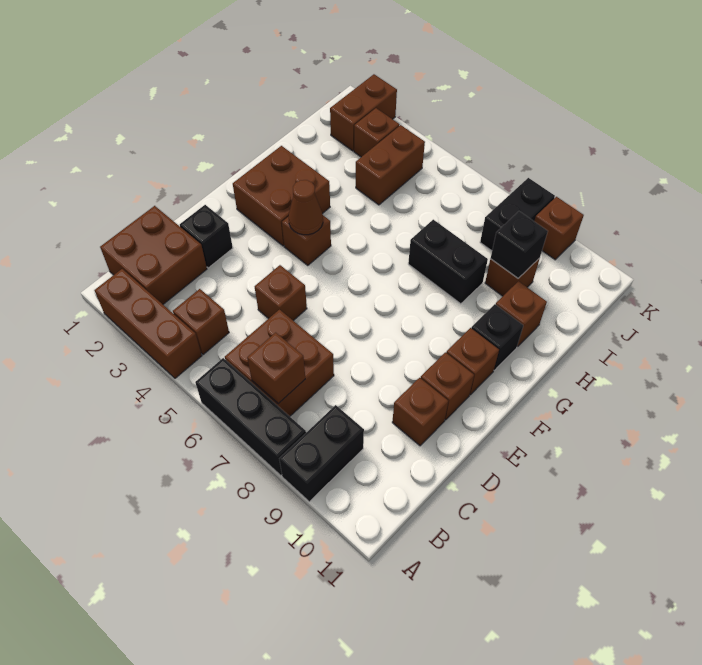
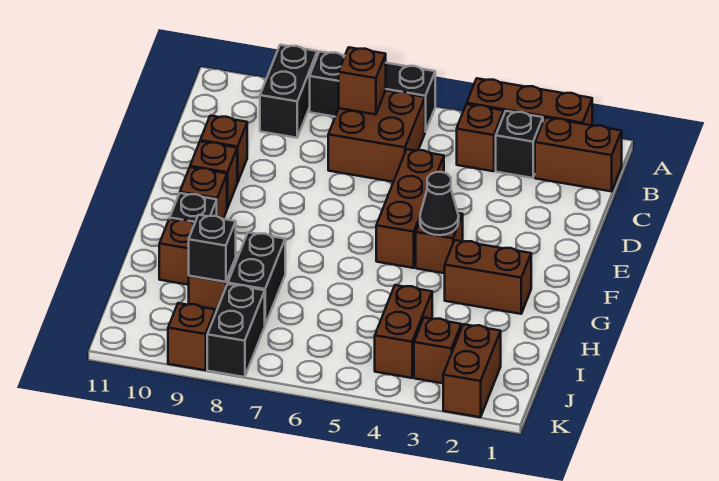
brown 2x2 brick [100,206,207,304] -> brown 1x2 brick [535,118,622,191]
black 1x1 brick [180,205,233,268] -> black 1x1 brick moved to [496,111,543,178]
brown 1x1 brick [255,265,307,321] -> brown 1x3 brick [376,149,444,268]
brown 2x2 brick [233,146,330,246] -> brown 1x2 brick [445,240,531,314]
brown 1x1 cone [289,180,323,235] -> black 1x1 cone [420,172,459,235]
black 1x2 brick [408,220,488,304] -> black 1x2 brick turned to [228,232,285,325]

